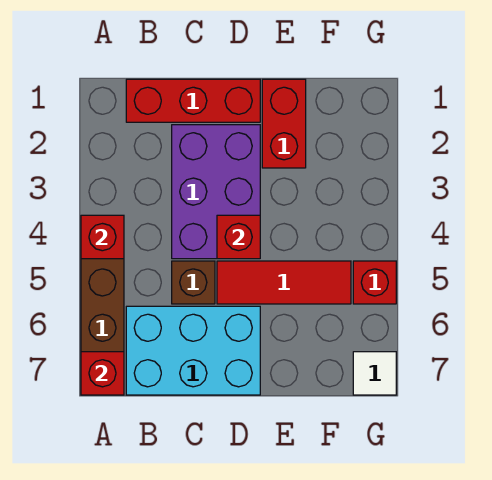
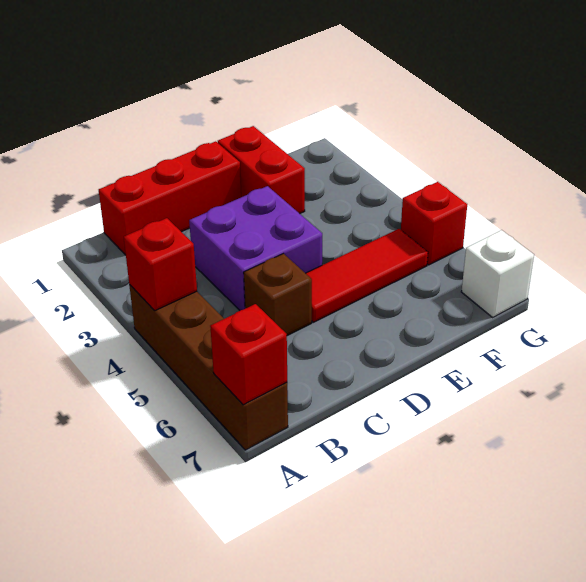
cyan 2x3 brick [126,306,260,395] -> none
purple 2x3 brick [172,125,260,259] -> purple 2x2 brick [189,186,322,310]
red 1x1 brick [217,215,260,259] -> none
white 1x1 tile [353,352,396,395] -> white 1x1 brick [461,230,534,317]

